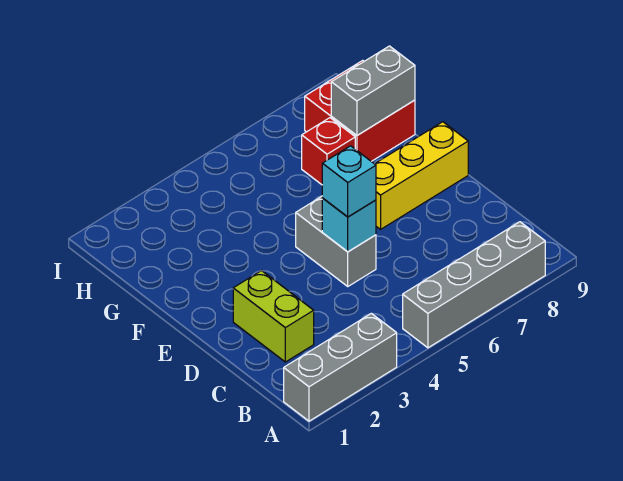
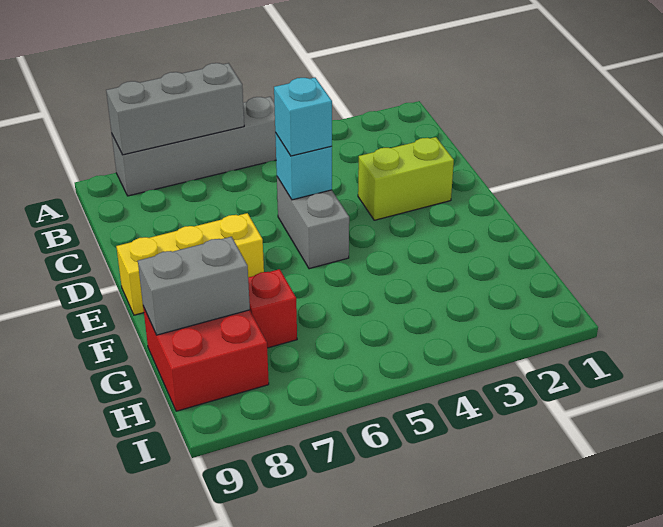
grey 1x3 brick [284,313,397,421] -> grey 1x3 brick moved to [106,63,244,155]
lime 1x2 brick [233,271,314,362] -> lime 1x2 brick turned to [358,137,454,220]

